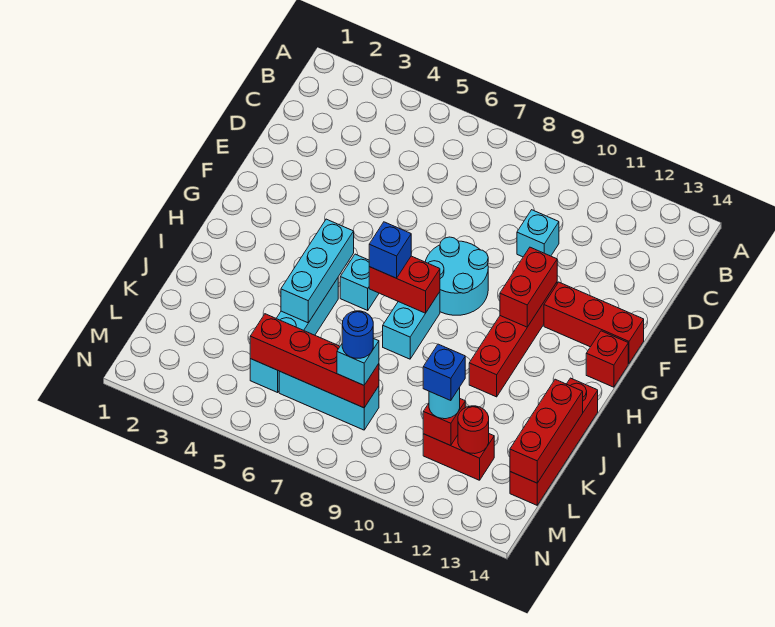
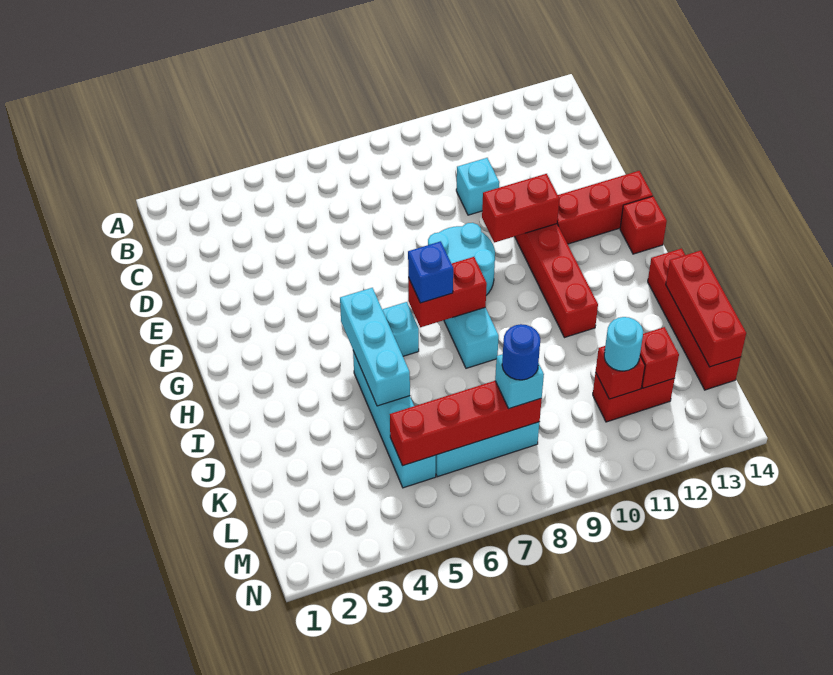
red 1x2 brick [500,247,557,327] -> red 1x2 brick turned to [482,174,559,243]
blue 1x1 brick [423,344,465,401] -> none
red 1x1 round brick [458,406,489,454] -> red 1x1 brick [640,327,679,388]

